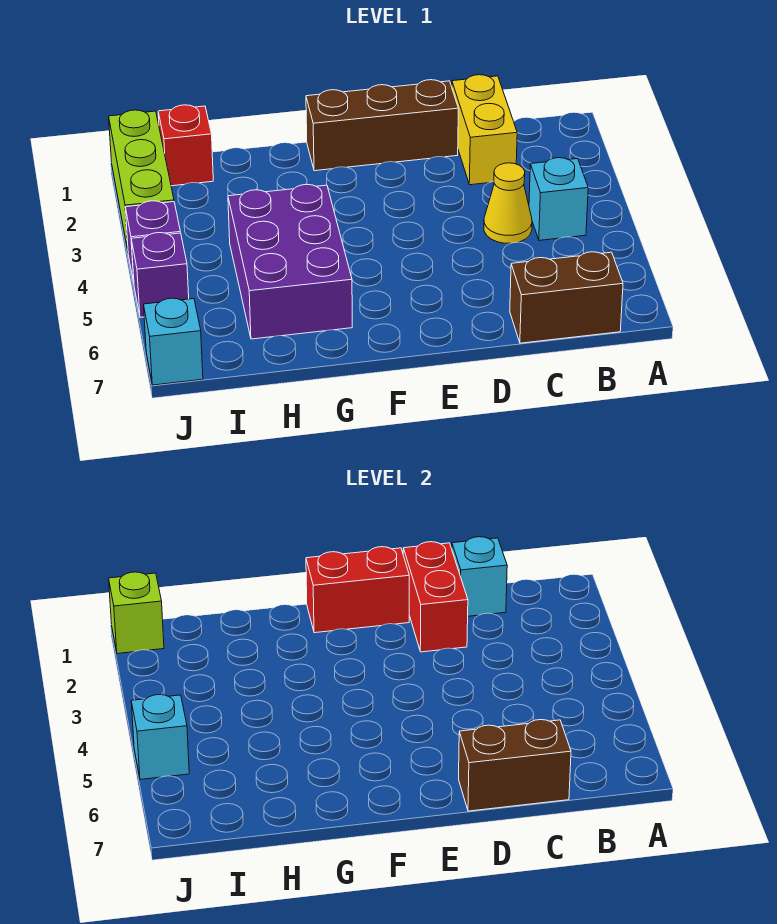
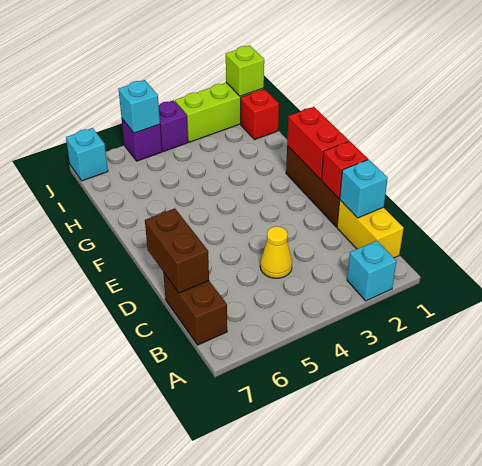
cyan 1x1 brick [529,158,588,240] -> cyan 1x1 brick moved to [347,241,396,301]
yellow 1x2 brick [452,75,517,185] -> yellow 1x2 brick turned to [337,200,404,258]
red 1x2 brick [403,542,468,652] -> red 1x1 brick [322,141,368,198]
purple 2x3 brick [228,185,352,339] -> none

